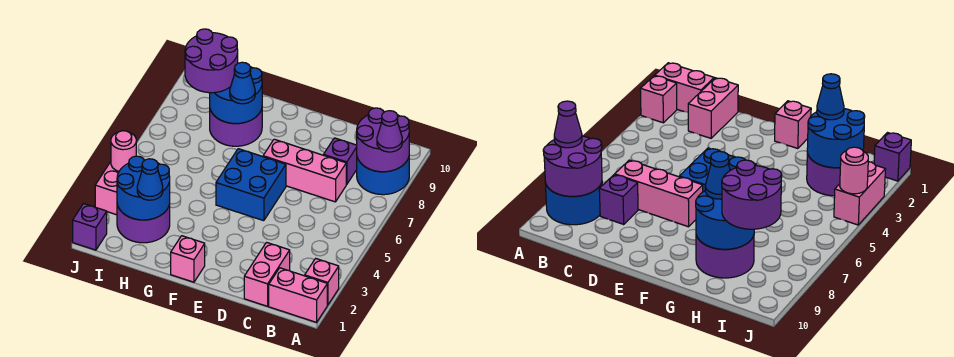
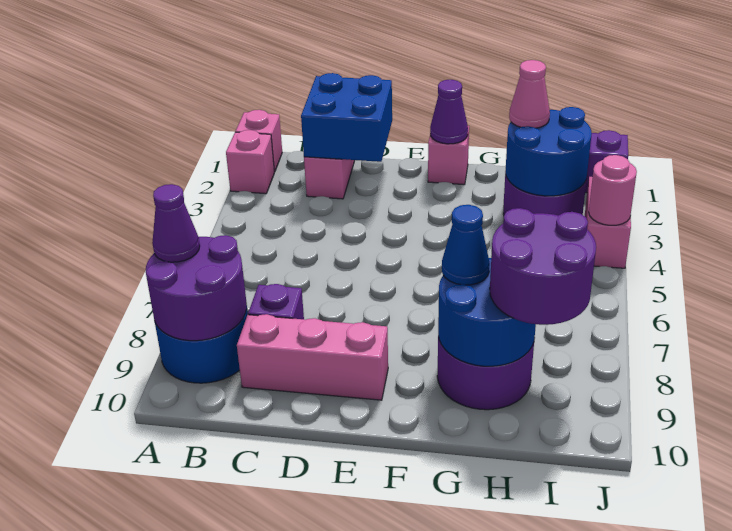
pink 1x2 brick [269,268,327,322] -> pink 1x1 brick [235,110,282,172]
pink 1x3 brick [263,139,346,202] -> pink 1x3 brick moved to [237,314,388,400]
blue 2x2 brick [216,149,286,221] -> blue 2x2 brick moved to [301,73,392,162]
none -> purple 1x1 cone [430,80,468,144]
blue 1x1 cone [137,159,163,200] -> pink 1x1 cone [509,60,550,128]

